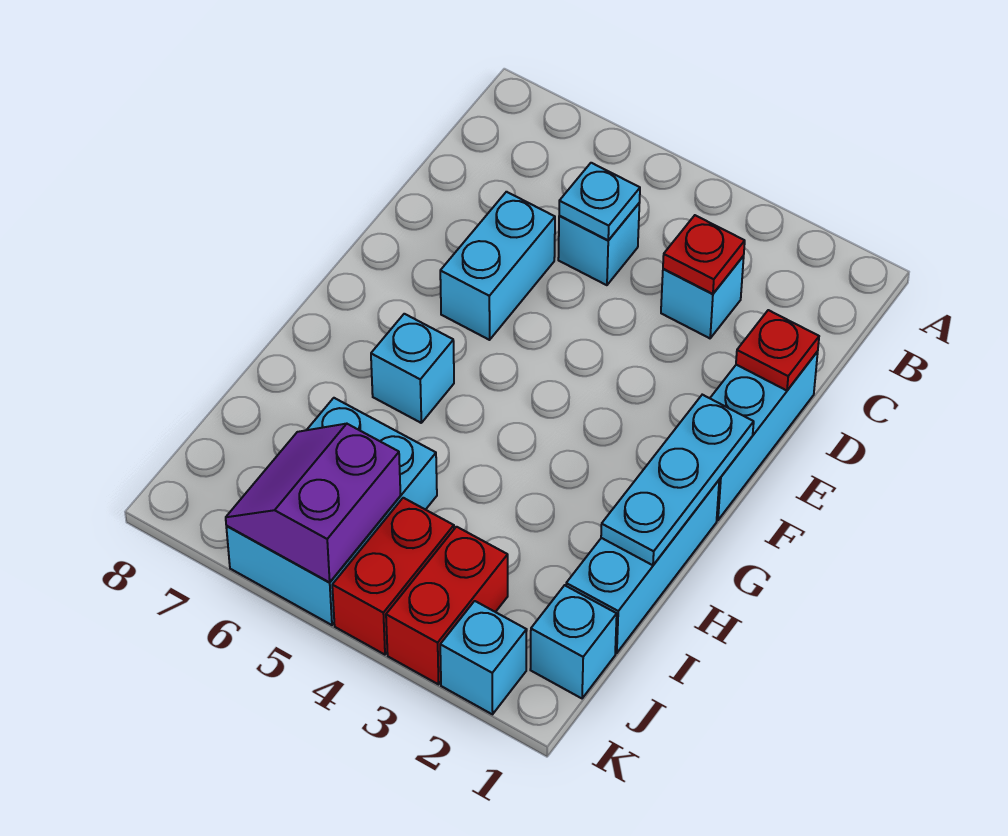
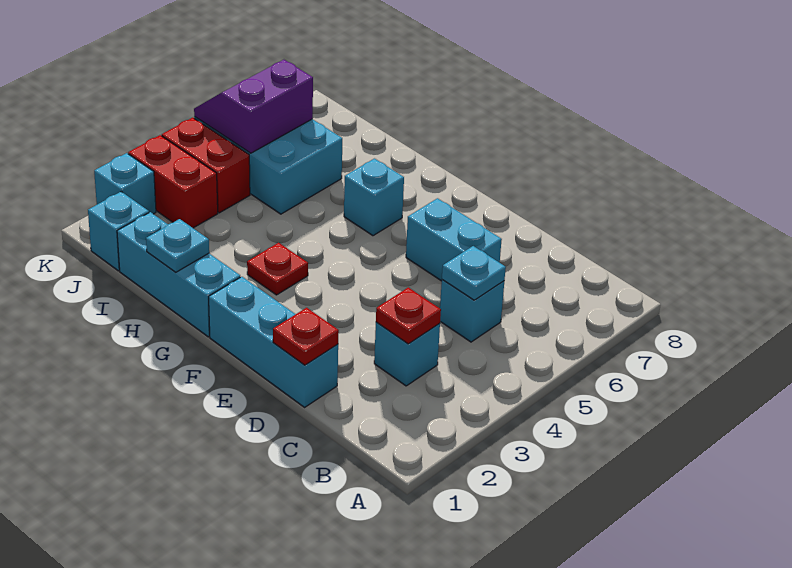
cyan 1x3 plate [601,395,754,565] -> cyan 1x1 plate [146,219,209,272]
none -> red 1x1 plate [247,243,308,295]
purple 2x2 slope [226,424,401,582] -> purple 2x2 slope turned to [194,60,313,153]

